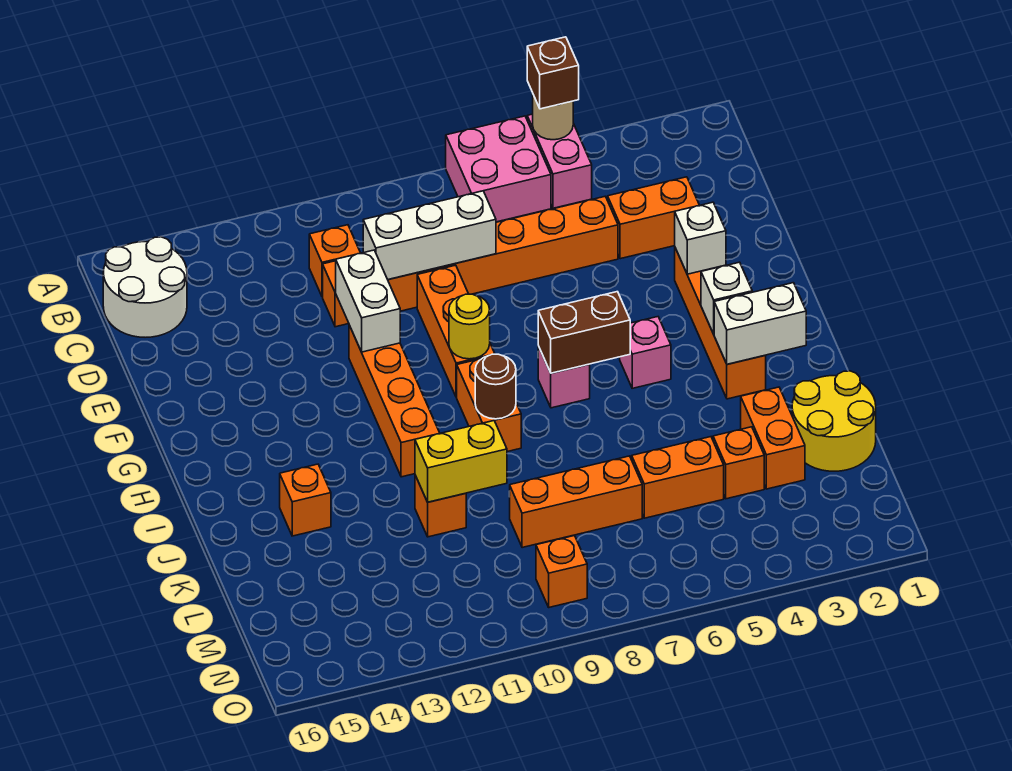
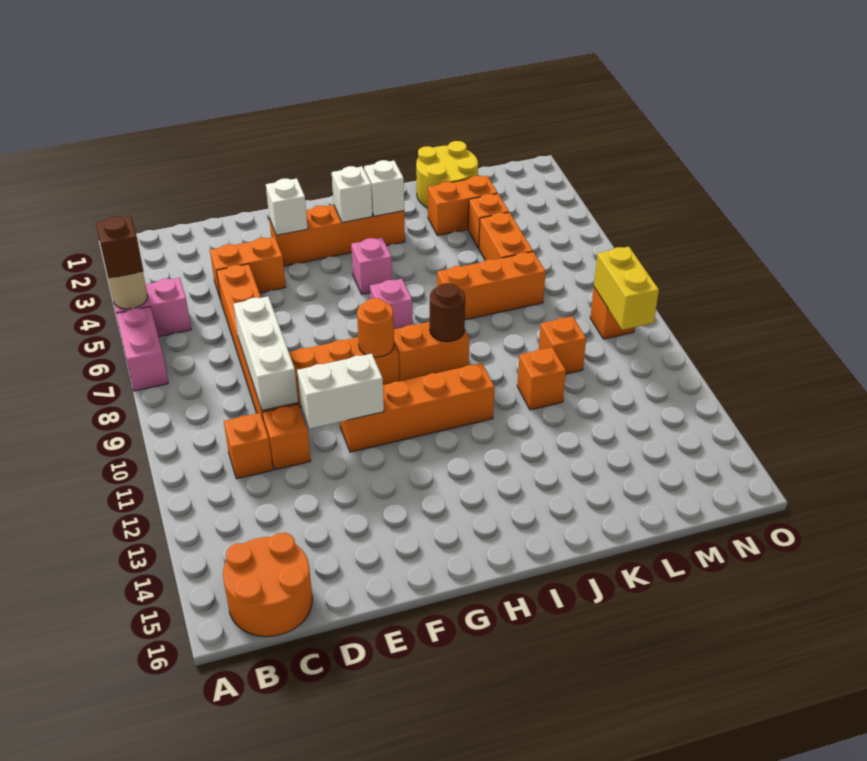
pink 2x2 brick [446,116,551,222] -> pink 1x2 brick [116,307,168,391]
white 2x2 round brick [103,237,187,337] -> orange 2x2 round brick [223,533,312,637]
orange 1x2 brick [608,177,699,259] -> orange 1x2 brick turned to [210,237,286,299]
yellow 1x1 round brick [449,294,490,359] -> orange 1x1 round brick [357,298,394,357]
brown 1x2 brick [538,292,630,373] -> none
white 1x2 brick [714,283,806,364] -> white 1x1 brick [364,160,404,216]
orange 1x1 brick [280,464,331,536] -> orange 1x1 brick moved to [539,316,586,374]
yellow 1x2 brick [415,421,507,502] -> yellow 1x2 brick moved to [594,247,659,330]
orange 1x3 brick [509,456,642,548] -> orange 1x3 brick turned to [437,252,546,320]

